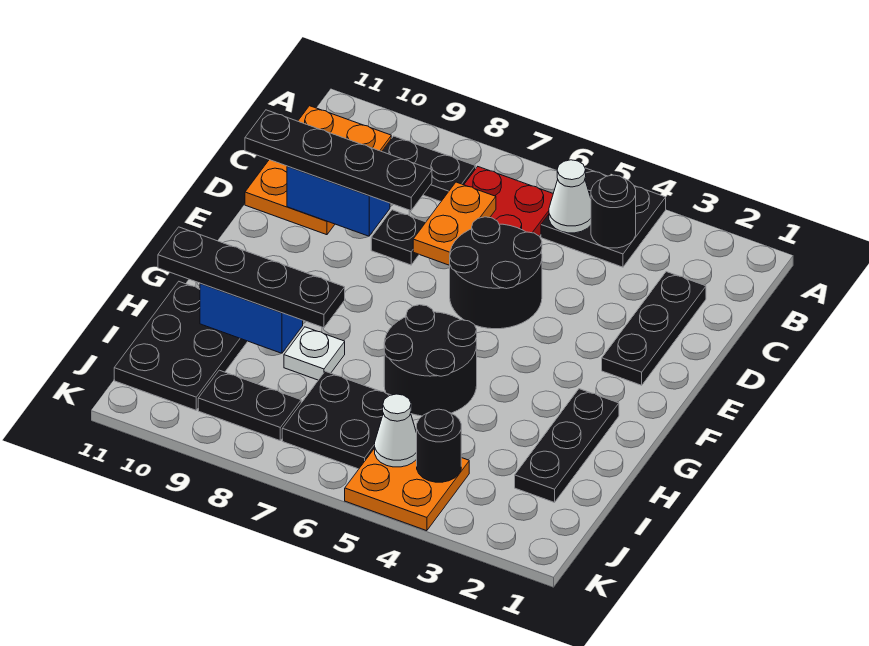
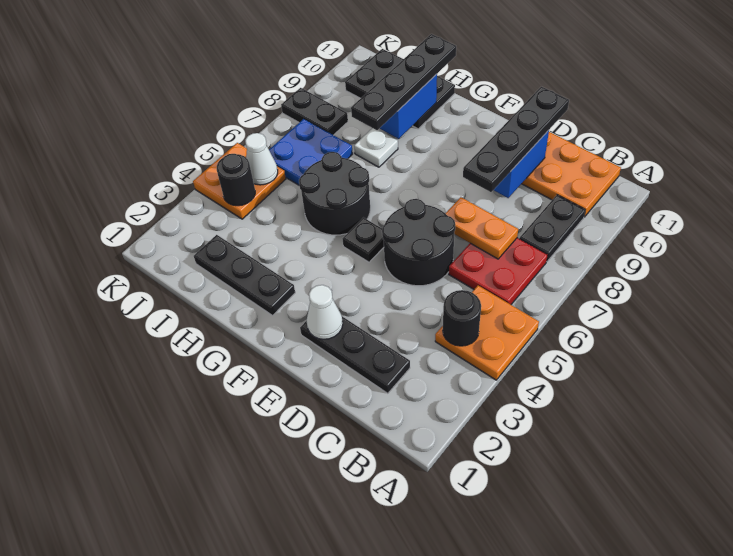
black 2x2 plate [541,168,666,267] -> orange 2x2 plate [435,286,539,380]
white 1x1 cone [549,160,591,233] -> white 1x1 cone moved to [307,285,343,339]
black 1x1 plate [371,210,426,265] -> black 1x1 plate moved to [343,218,384,262]
black 2x2 plate [282,371,390,469] -> blue 2x2 plate [269,119,353,185]
black 1x2 plate [198,370,301,440] -> black 1x2 plate turned to [281,88,348,135]

